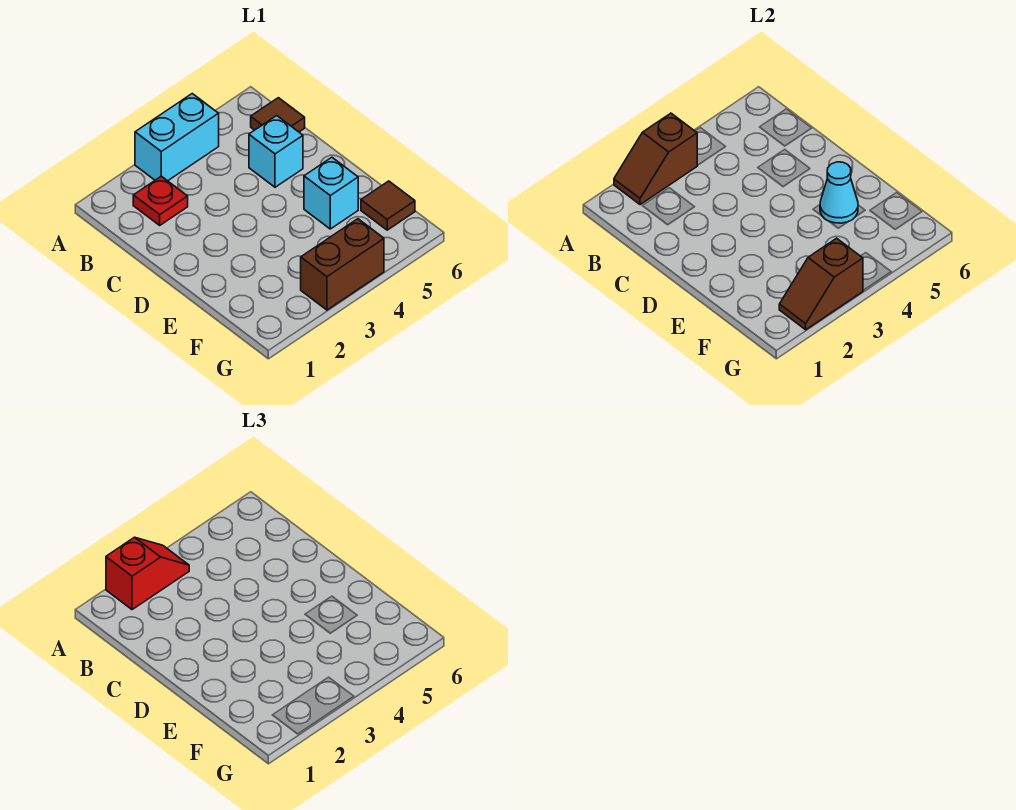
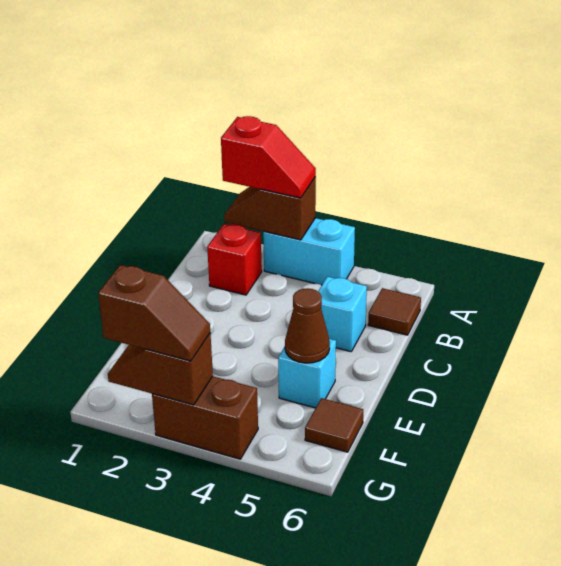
red 1x1 plate [133,176,188,225] -> red 1x1 brick [207,224,262,295]
cyan 1x1 cone [820,162,858,223] -> brown 1x1 cone [285,288,330,363]
none -> brown 1x2 slope [98,265,210,361]

